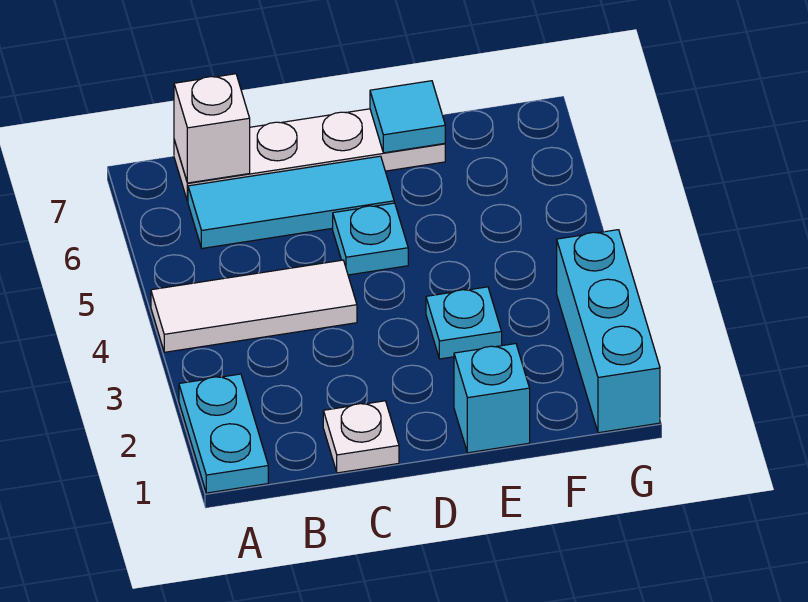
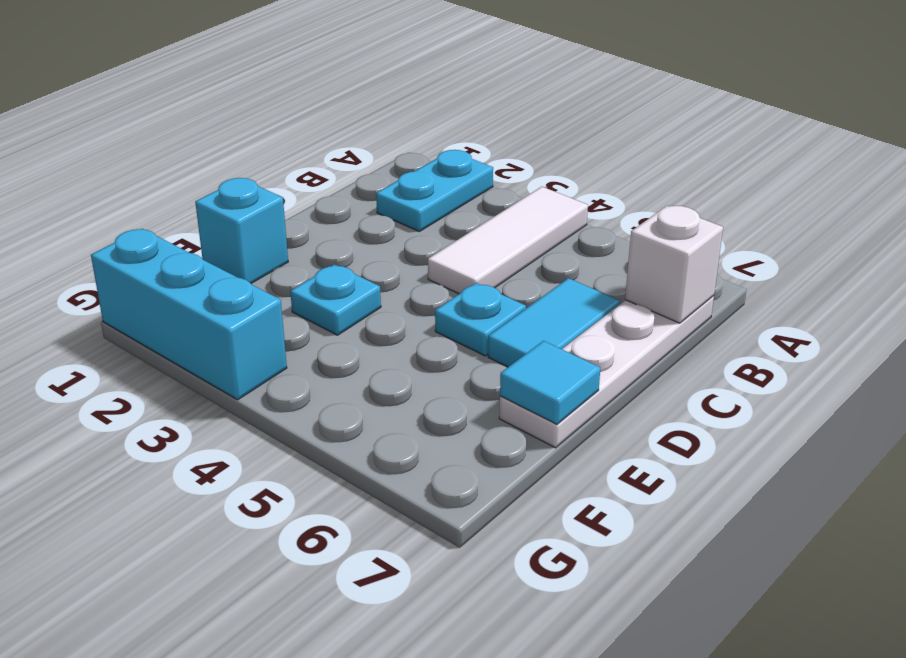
cyan 1x2 plate [179,374,268,493] -> cyan 1x2 plate turned to [376,150,493,231]
cyan 1x3 tile [188,156,394,248] -> cyan 1x2 tile [488,278,620,367]
white 1x1 plate [323,401,399,473] -> none

